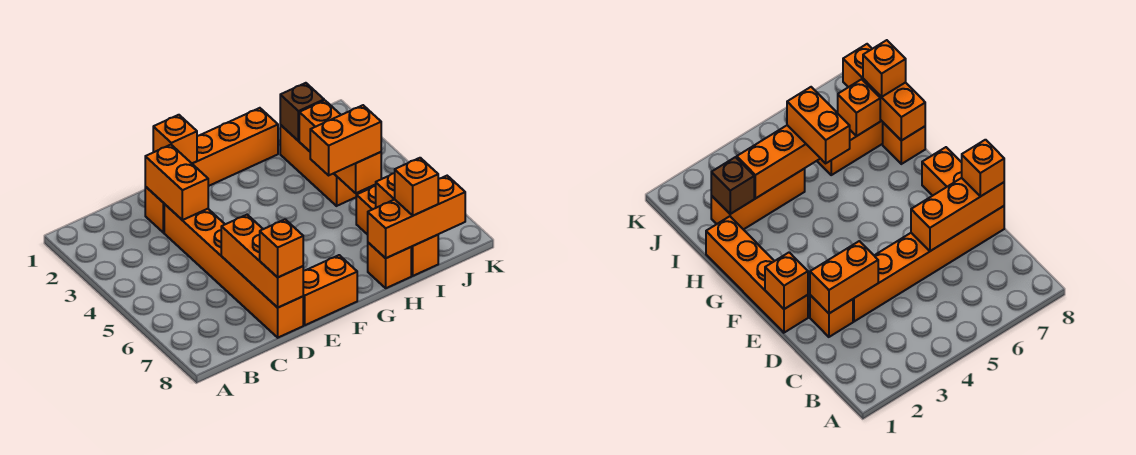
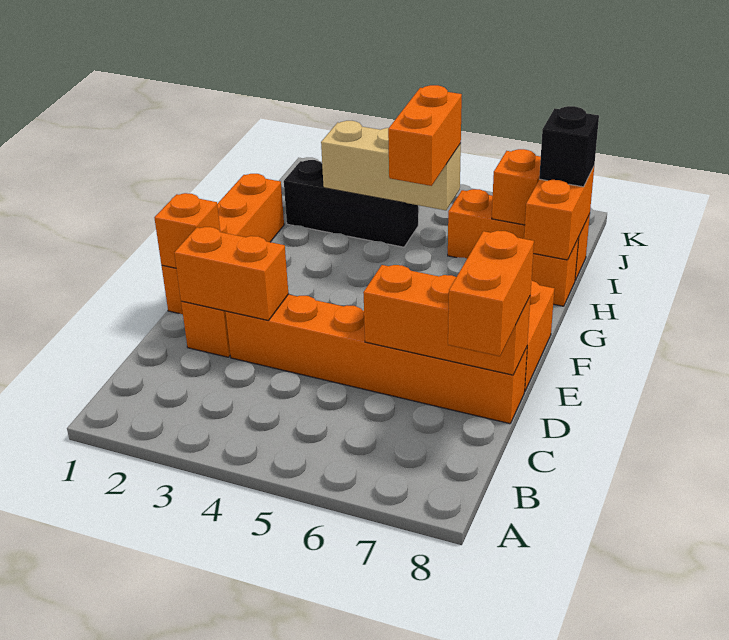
orange 1x1 brick [260,219,303,277] -> orange 1x2 brick [448,231,534,356]
orange 1x3 brick [368,176,465,258] -> orange 1x2 brick [524,167,594,260]
orange 1x3 brick [280,125,362,206] -> black 1x3 brick [284,160,418,247]
brown 1x1 brick [280,83,324,141] -> none
orange 1x3 brick [299,100,381,193] -> tan 1x3 brick [321,121,461,210]
orange 1x1 brick [395,158,438,216] -> black 1x1 brick [539,106,599,187]

